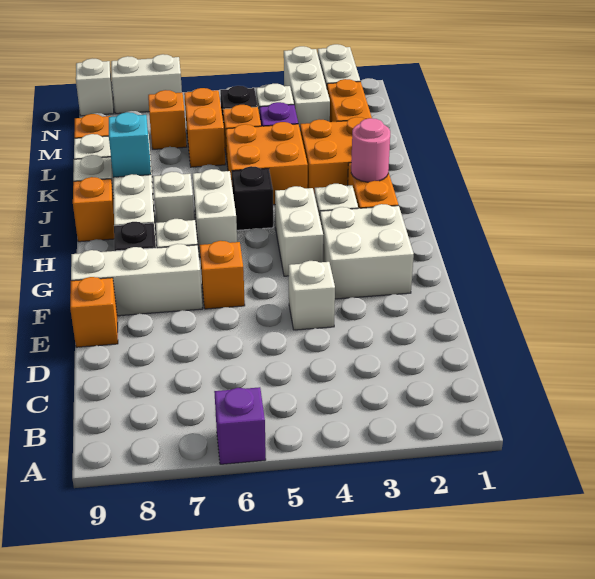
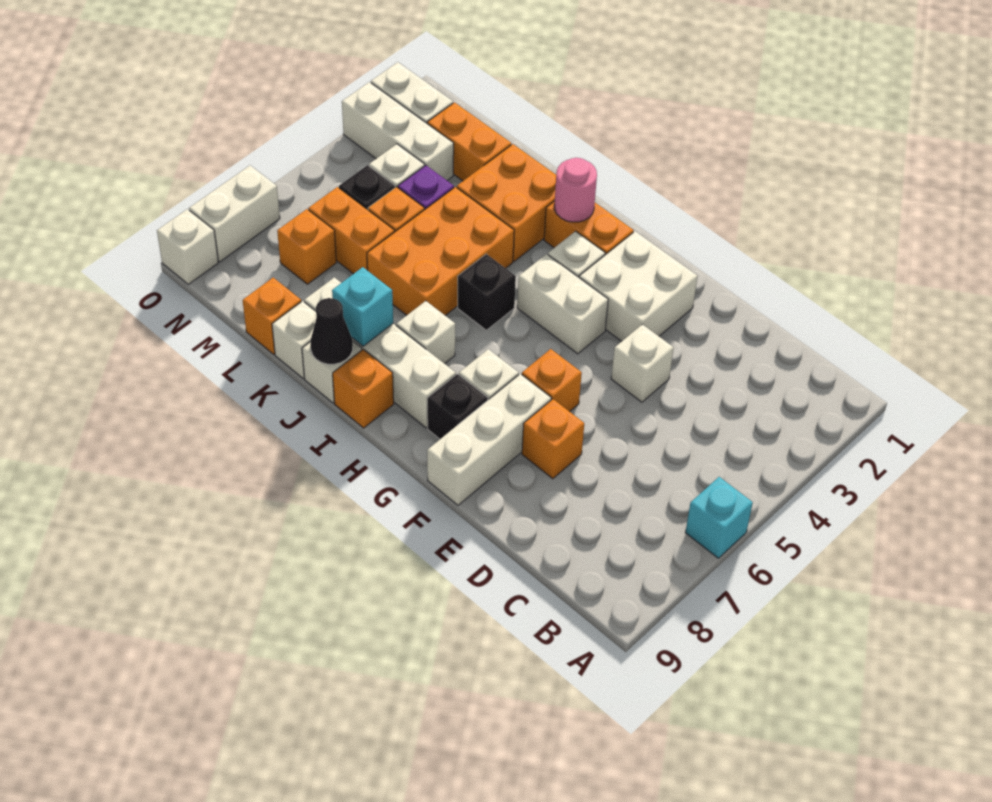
purple 1x1 brick [214,387,266,464] -> cyan 1x1 brick [685,477,753,558]
orange 1x1 brick [70,277,118,347] -> orange 1x1 brick moved to [522,399,584,479]
white 1x2 brick [193,169,237,257] -> none
orange 2x2 brick [226,122,308,205] -> orange 2x3 brick [367,187,514,315]
none -> black 1x1 cone [310,298,353,364]

